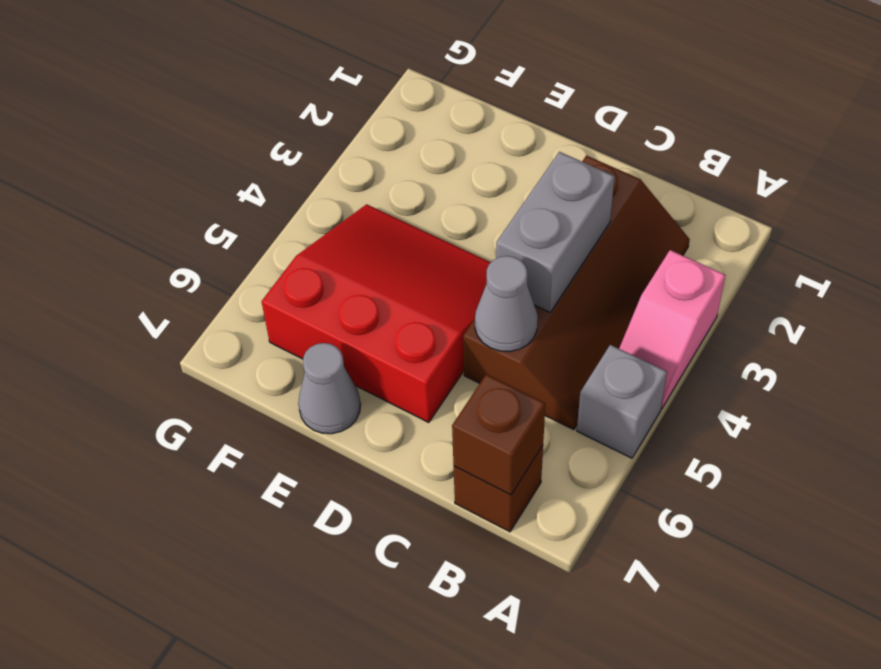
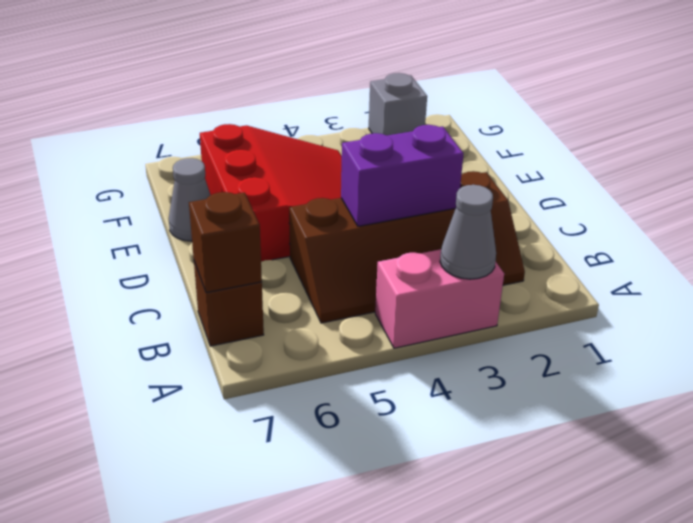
pink 1x2 slope [619,250,725,409] -> pink 1x2 brick [375,249,504,348]
grey 1x1 brick [577,345,667,458] -> grey 1x1 brick moved to [369,73,427,135]
grey 1x2 brick [496,152,615,312] -> purple 1x2 brick [341,125,464,226]
grey 1x1 cone [475,256,538,352] -> grey 1x1 cone moved to [440,185,496,279]

